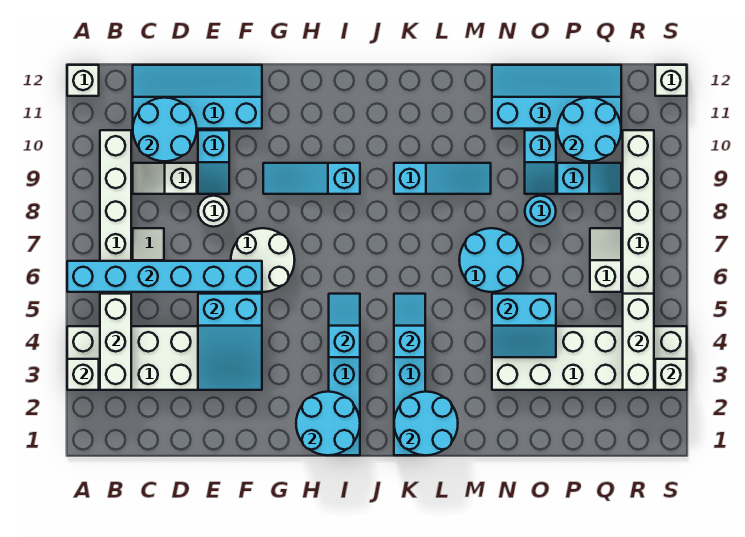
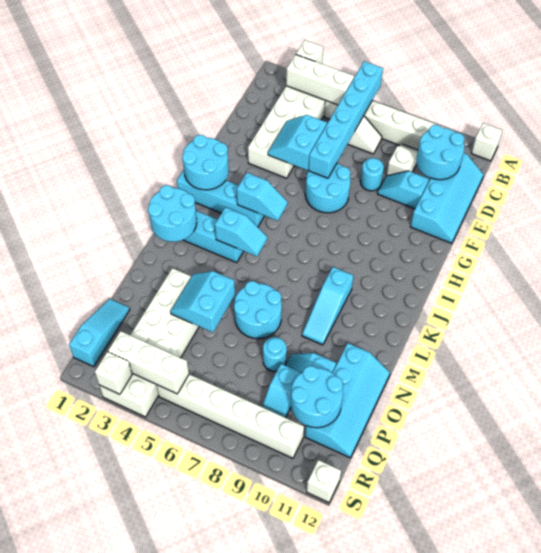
cyan 2x3 slope [198,294,262,390] -> cyan 2x2 slope [268,115,327,170]
white 1x1 round brick [198,196,229,227] -> cyan 1x1 round brick [360,158,384,191]
white 2x2 round brick [231,228,295,292] -> cyan 2x2 round brick [305,163,351,213]
cyan 1x3 slope [263,163,360,194] -> cyan 1x3 slope moved to [69,299,130,367]
white 1x2 slope [590,228,621,292] -> none

